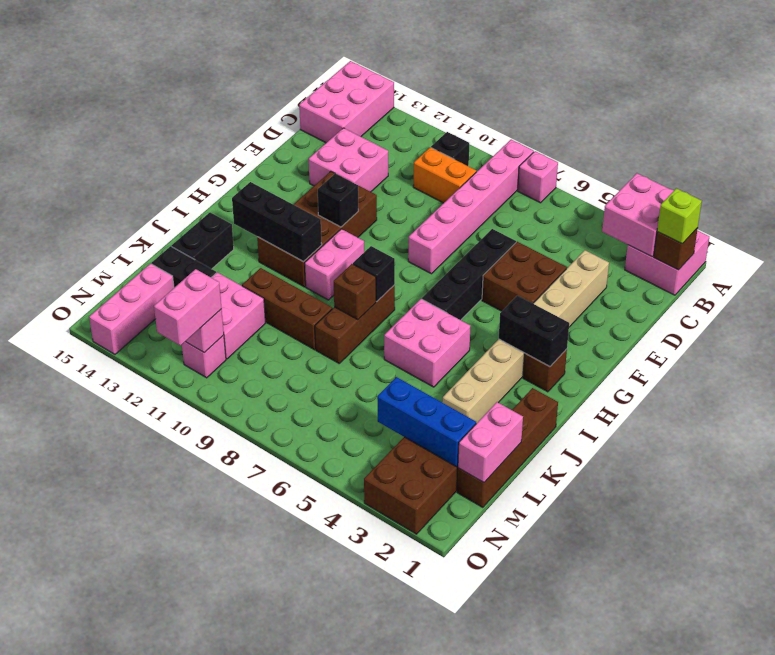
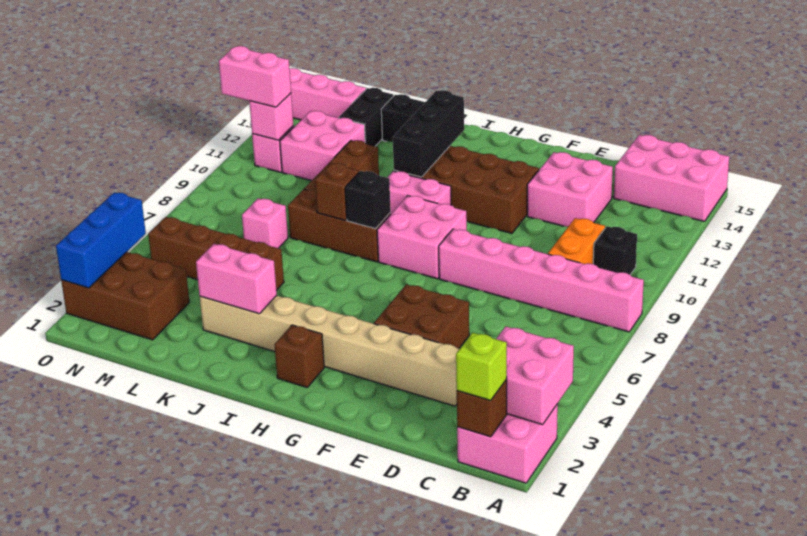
pink 1x1 brick [518,151,558,203] -> pink 1x1 brick moved to [242,198,288,248]
black 1x4 brick [422,229,516,320] -> none
black 1x1 brick [318,174,358,227] -> none
black 1x2 brick [499,296,569,367] -> none
pink 2x2 brick [384,299,470,387] -> pink 2x2 brick moved to [377,196,467,279]
brown 1x4 brick [457,388,558,507] -> brown 1x4 brick moved to [148,217,284,290]
pink 1x2 brick [458,402,523,483] -> pink 1x2 brick moved to [196,244,277,314]
blue 1x3 brick [377,377,476,467] -> blue 1x3 brick moved to [56,192,146,288]

